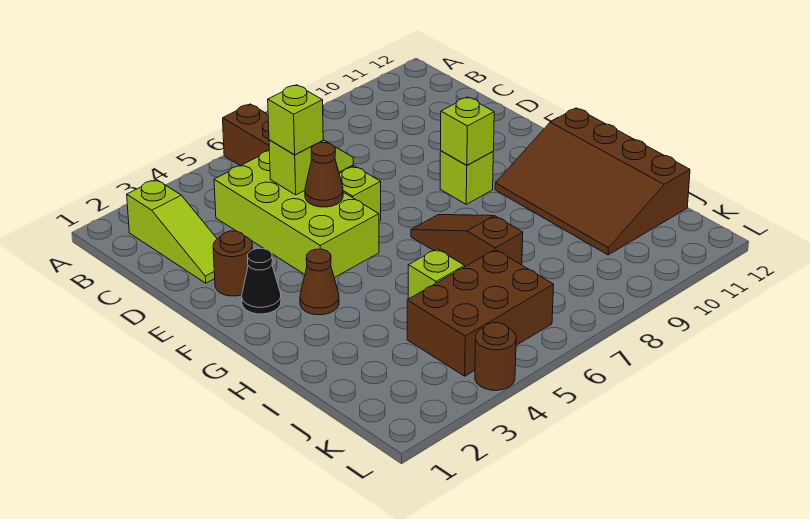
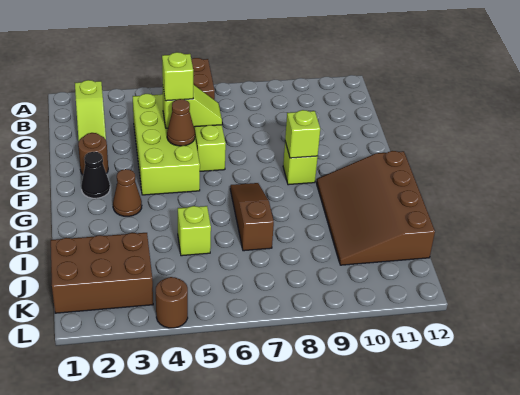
brown 2x3 brick [407,250,554,376] -> brown 2x3 brick moved to [51,233,153,313]

